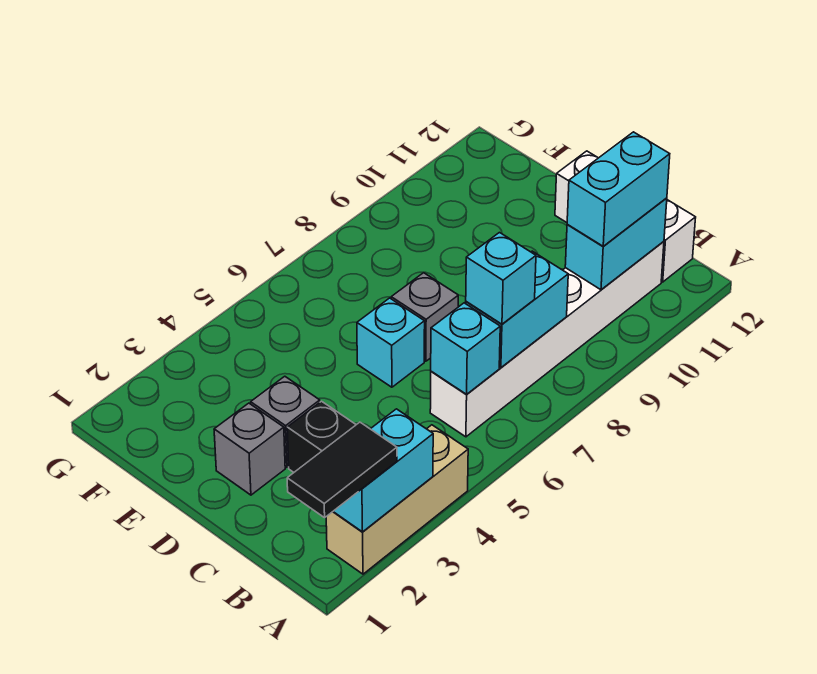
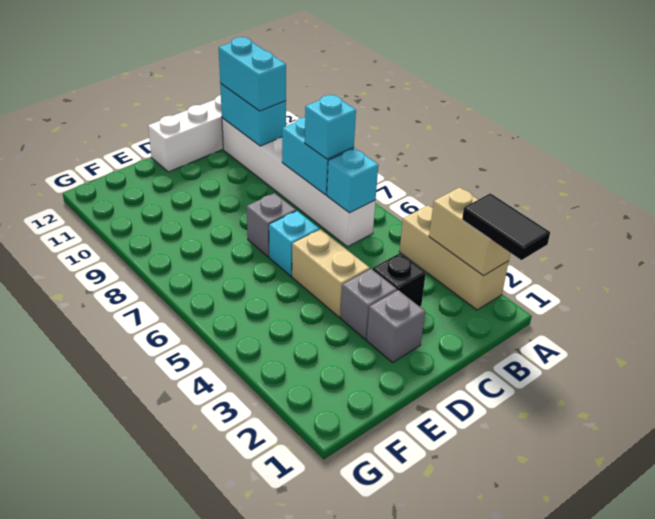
cyan 1x2 brick [333,409,433,532] -> tan 1x2 brick [429,187,510,276]
none -> tan 1x2 brick [292,229,370,317]

